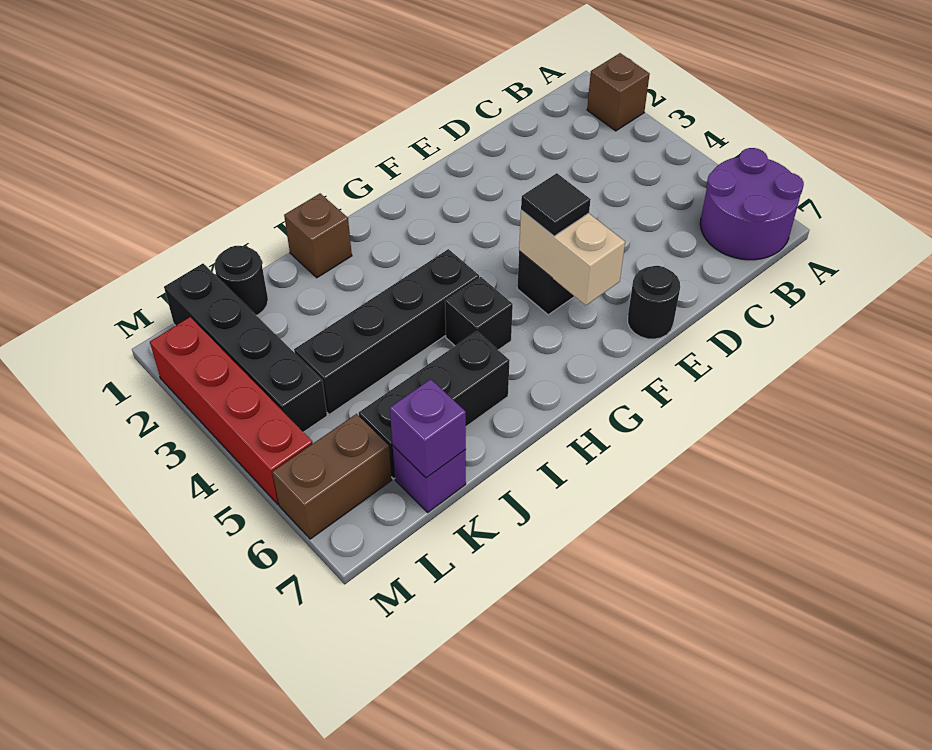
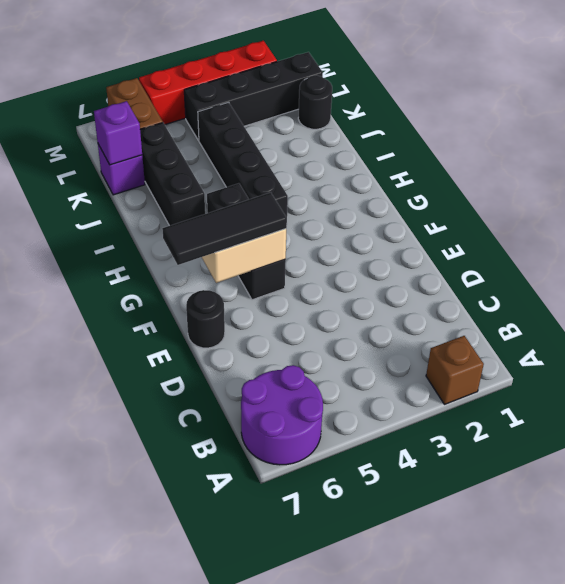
black 1x1 tile [521,173,591,236] -> black 1x3 tile [162,193,287,265]
brown 1x1 brick [284,193,352,278] -> none

